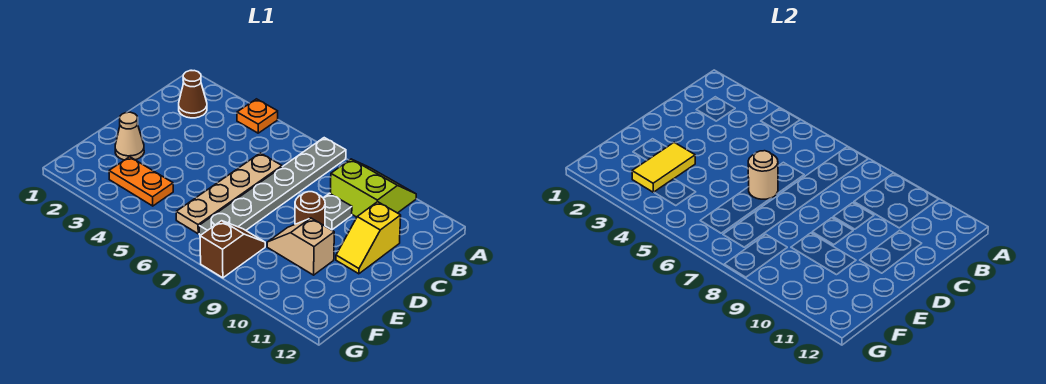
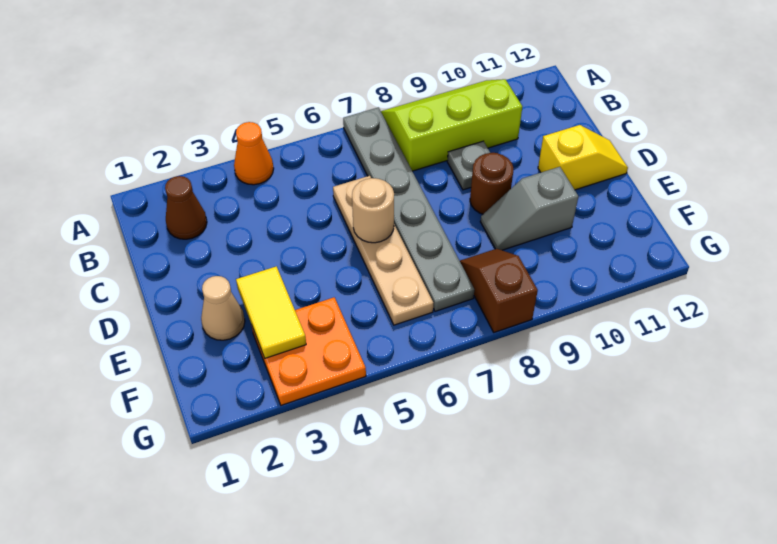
orange 1x1 plate [237,99,278,133] -> orange 1x1 cone [234,122,274,185]
lime 2x2 slope [330,159,416,217] -> lime 2x3 slope [381,79,522,171]
yellow 1x2 slope [336,202,401,274] -> yellow 1x2 slope turned to [538,125,628,190]
tan 1x2 slope [267,218,334,275] -> grey 1x2 slope [480,167,578,250]
orange 1x2 plate [109,157,173,206] -> orange 2x2 plate [252,297,366,405]

